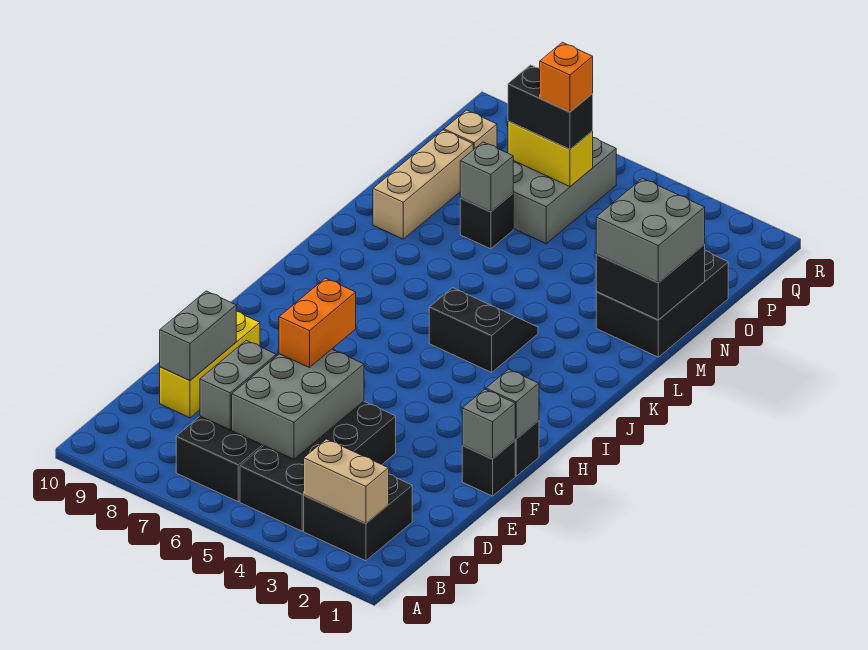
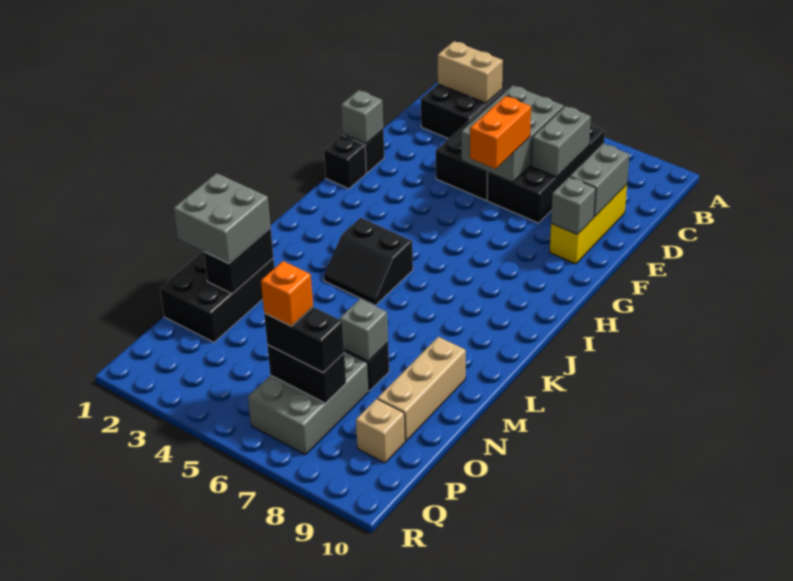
grey 1x1 brick [486,369,539,439] -> grey 1x1 brick moved to [551,177,596,235]
black 2x2 brick [596,245,705,320] -> black 1x2 brick [204,228,273,294]
yellow 1x2 brick [508,121,593,186] -> black 1x2 brick [267,345,346,403]

